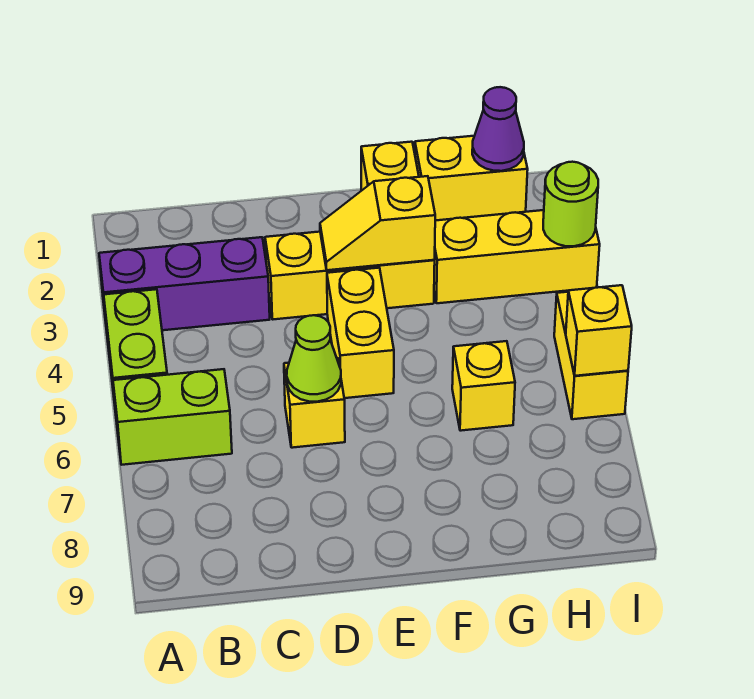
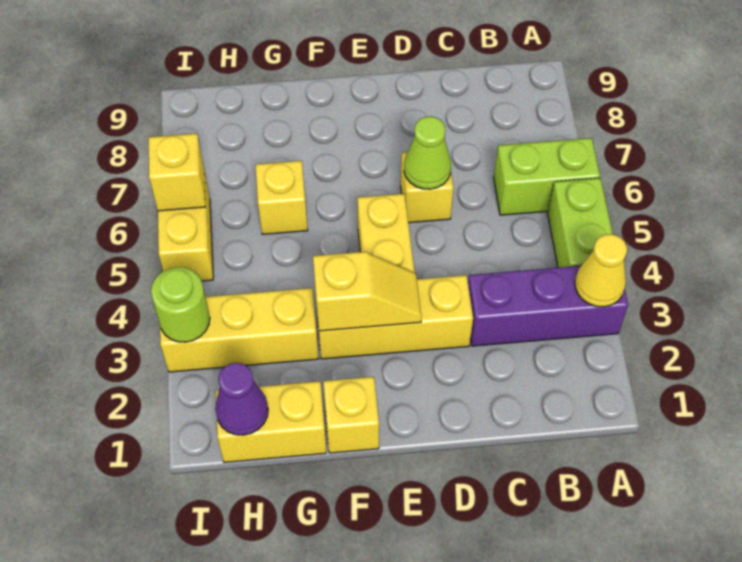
none -> yellow 1x1 cone [575,234,627,307]

